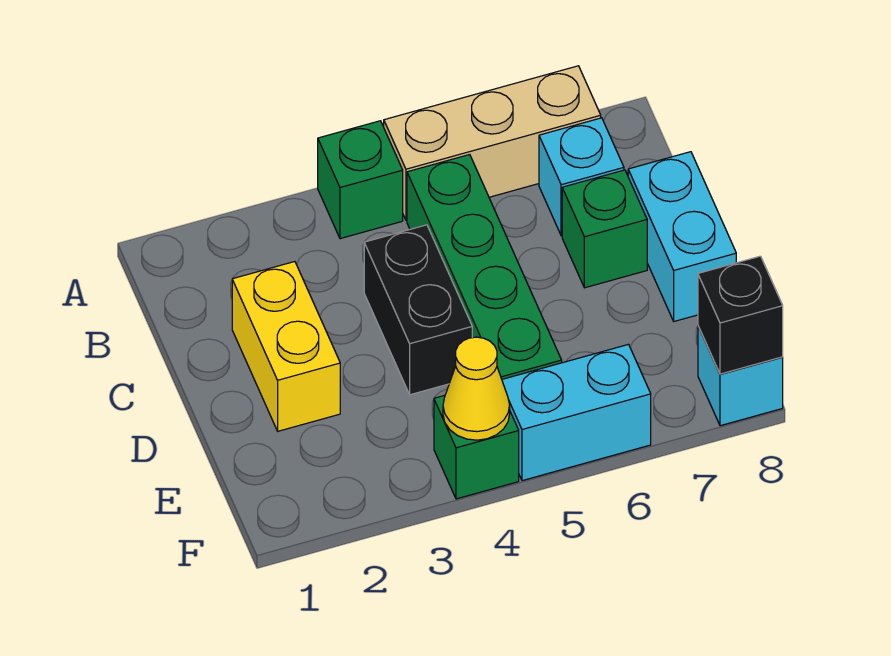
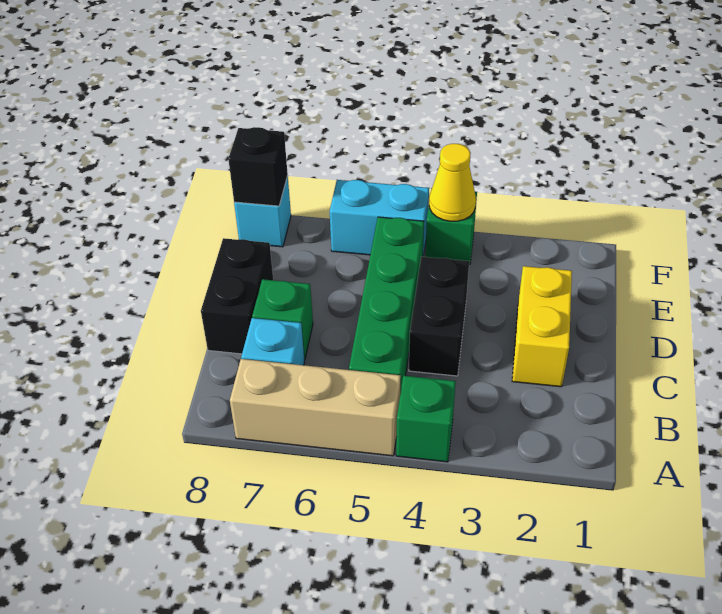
cyan 1x2 brick [628,152,736,321] -> black 1x2 brick [201,238,273,354]

